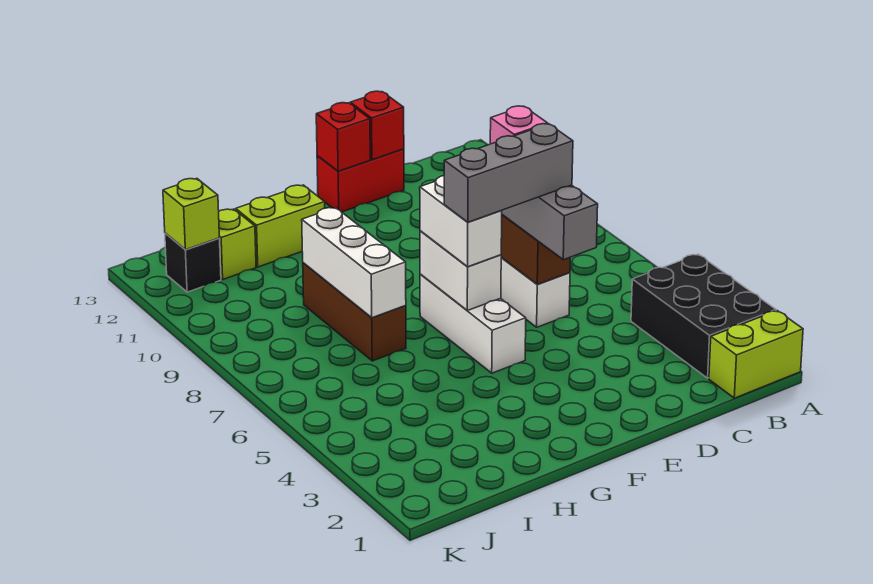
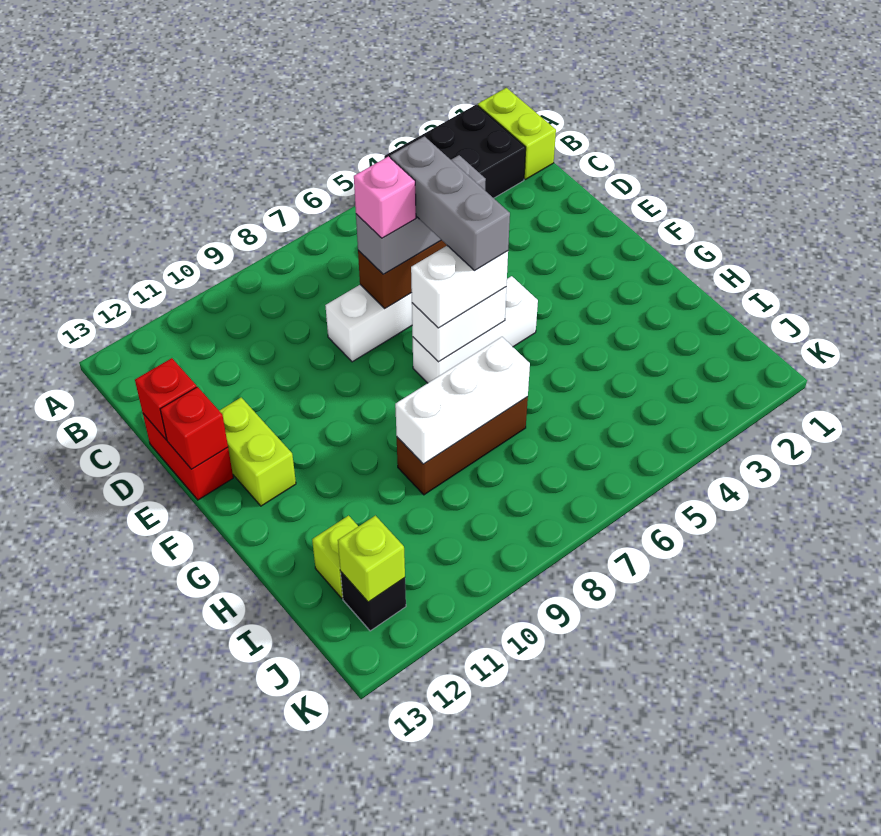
lime 1x2 brick [236,185,325,267] -> lime 1x2 brick moved to [219,398,296,506]

